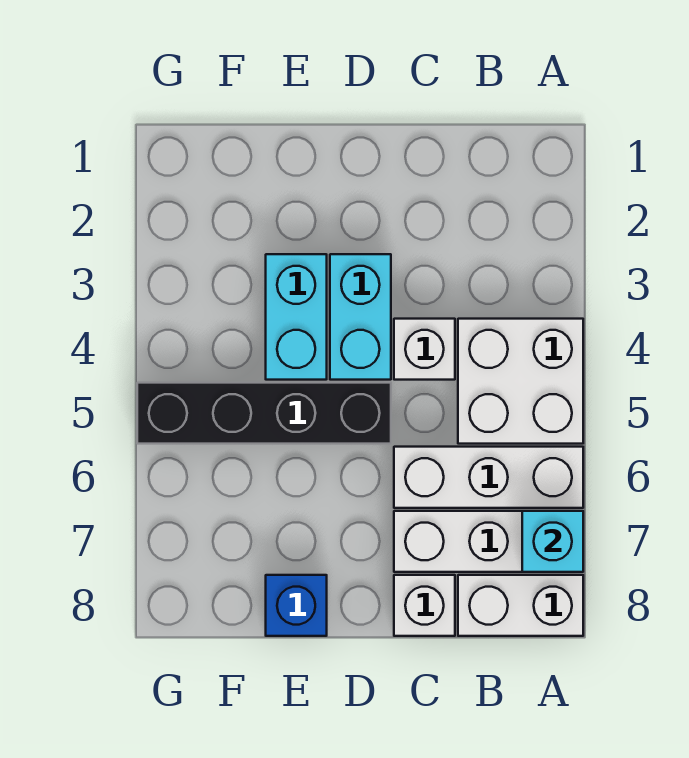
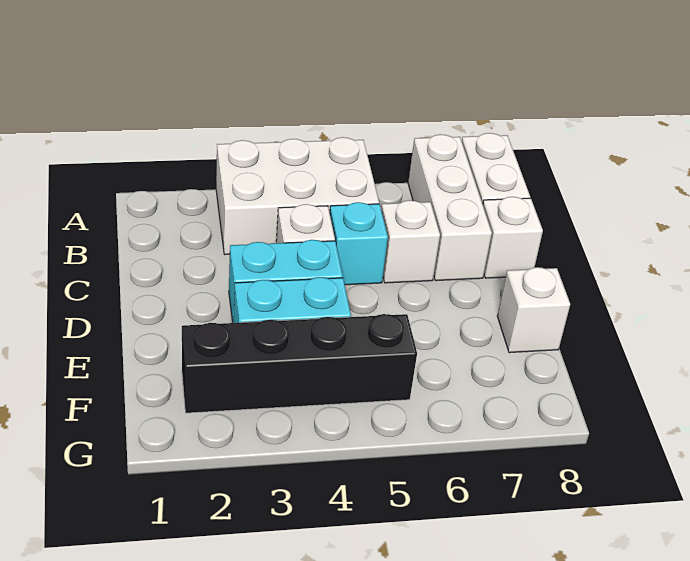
white 2x2 brick [458,319,583,444] -> white 2x3 brick [216,137,379,255]
white 1x3 brick [394,447,583,508] -> white 1x1 brick [381,200,440,283]
cyan 1x1 brick [522,511,583,572] -> cyan 1x1 brick moved to [330,202,388,285]
black 1x4 brick [137,383,391,444] -> black 1x4 brick turned to [182,314,417,413]
blue 1x1 brick [266,575,327,636] -> white 1x1 brick [497,267,570,353]

